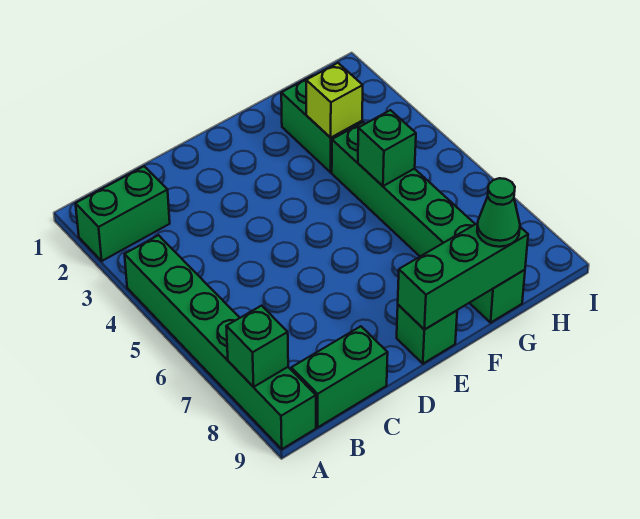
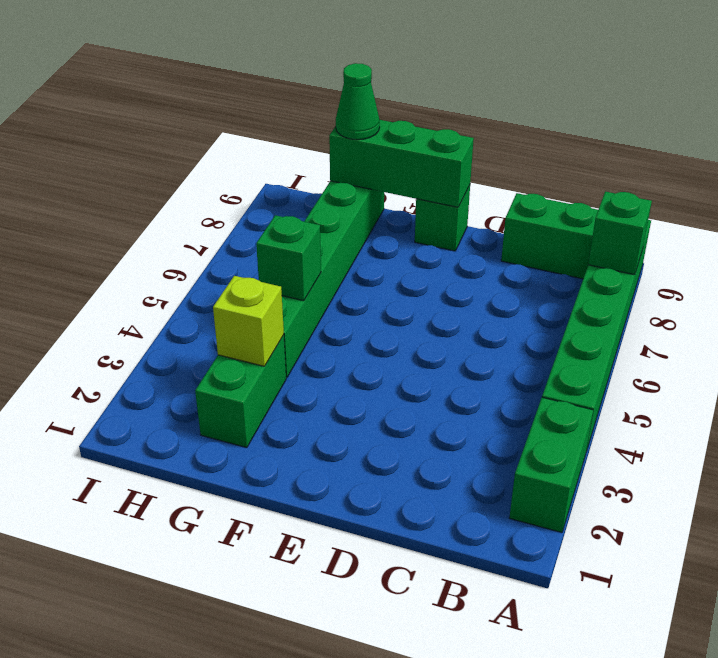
green 1x2 brick [75,166,170,261] -> green 1x2 brick turned to [509,398,593,533]

